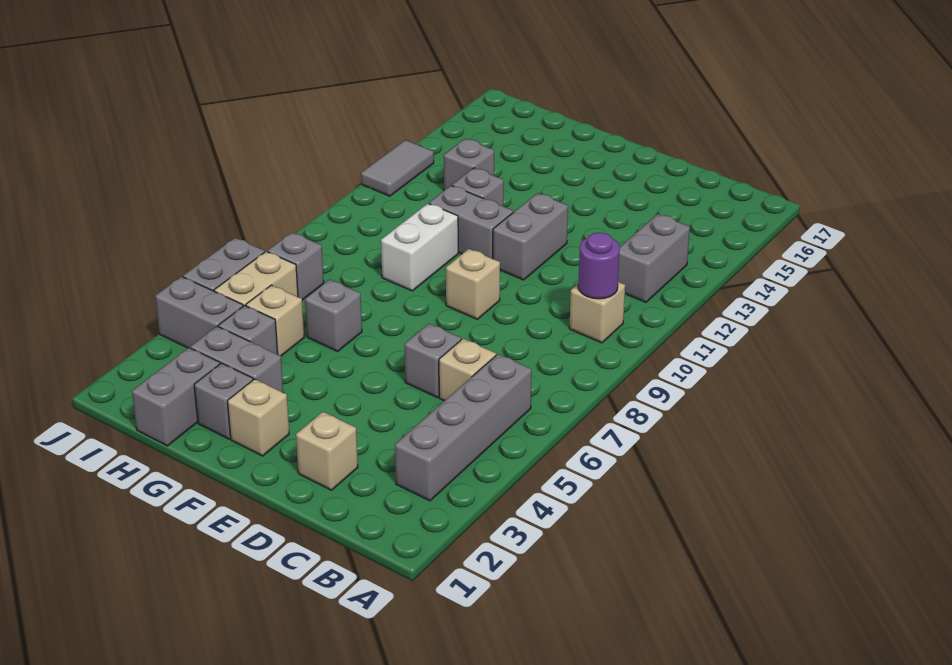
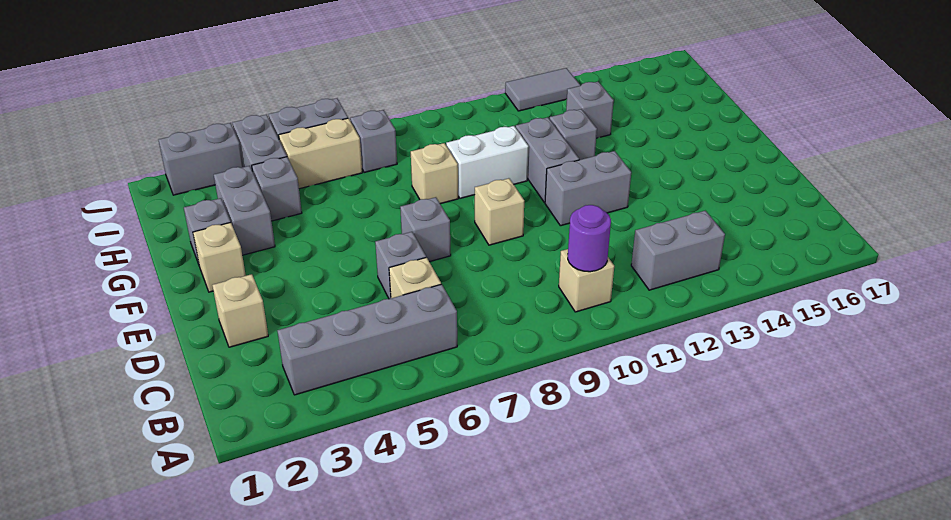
grey 1x1 brick [305,279,362,351] -> grey 1x1 brick moved to [400,197,451,262]
grey 1x2 brick [132,348,220,446] -> grey 1x2 brick moved to [159,123,243,195]
tan 1x1 brick [246,285,304,356] -> tan 1x1 brick moved to [411,143,458,204]

